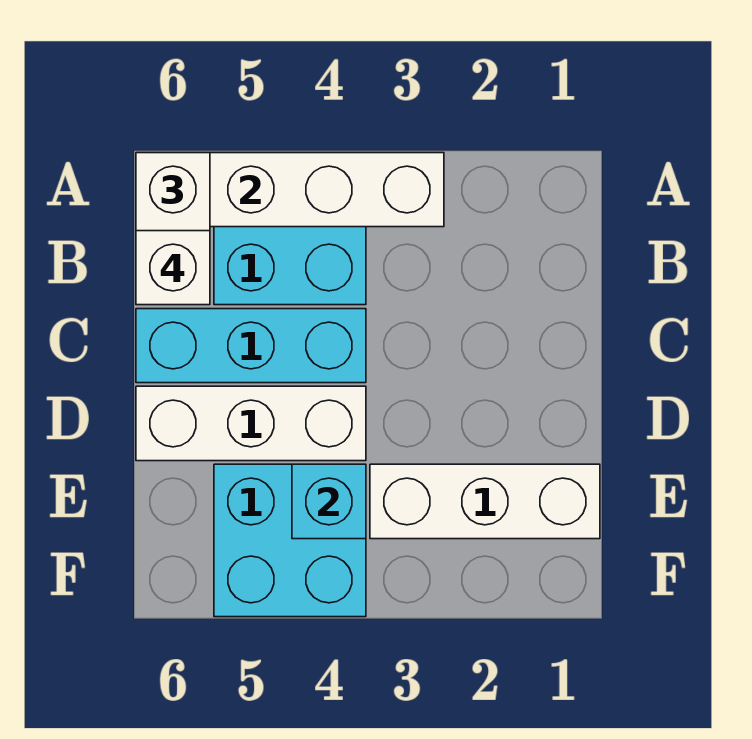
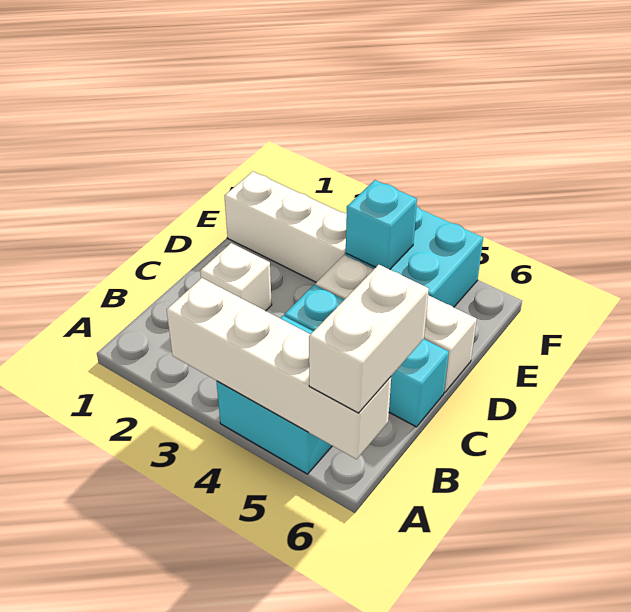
white 1x1 brick [136,231,210,305] -> white 1x1 brick moved to [200,243,272,311]

